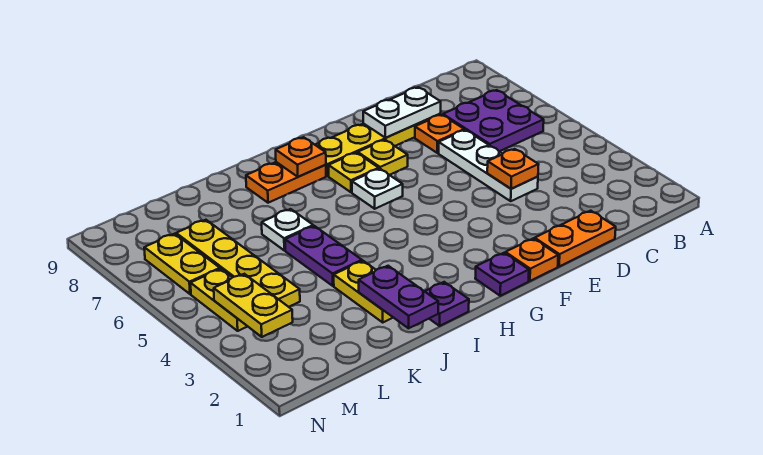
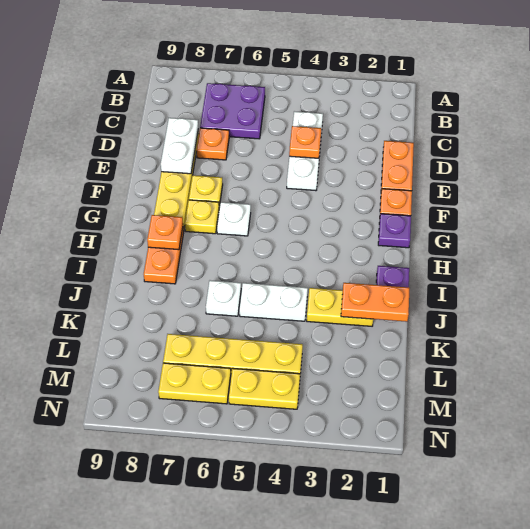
white 1x3 plate [438,130,538,201] -> white 1x3 plate turned to [287,111,323,191]
purple 1x2 plate [359,266,438,328] -> orange 1x2 plate [341,283,409,322]
purple 1x2 plate [285,226,362,286] -> white 1x2 plate [239,283,308,321]
yellow 1x2 plate [214,274,293,337] -> none

